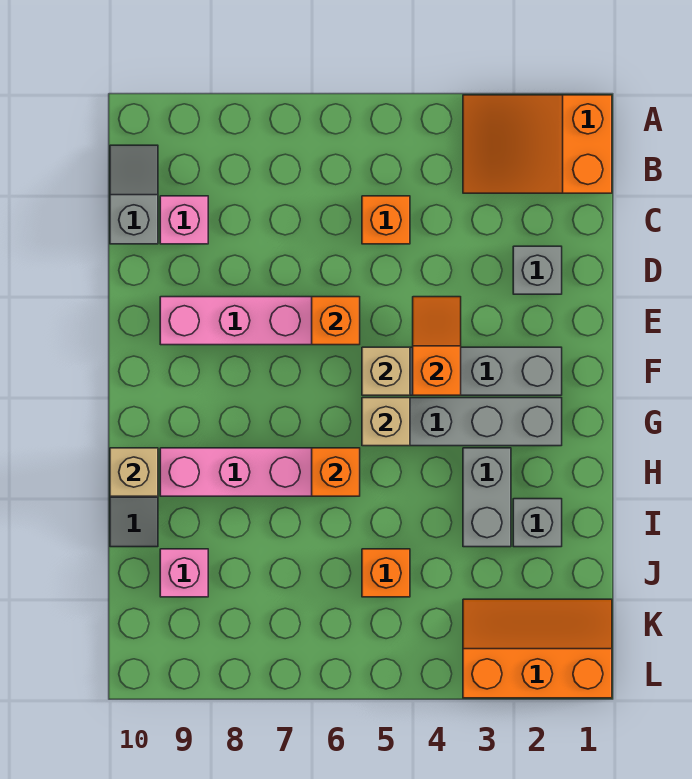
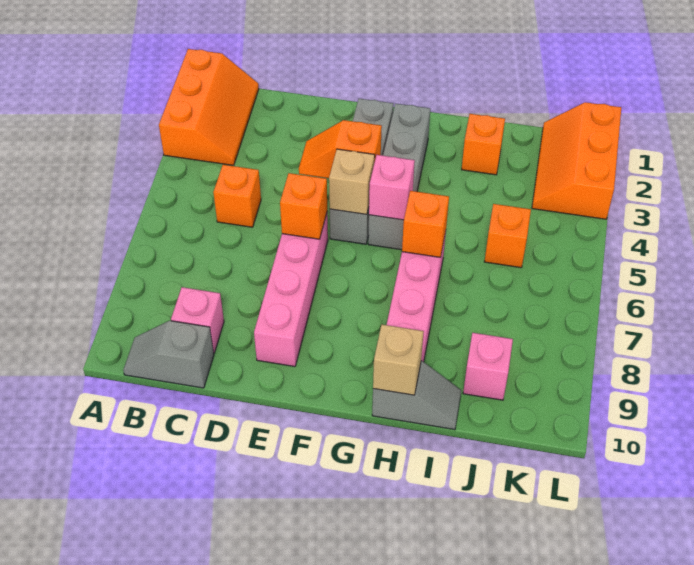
orange 2x3 slope [463,95,612,193] -> orange 2x3 slope turned to [159,49,259,165]
grey 1x1 brick [513,246,562,294] -> none
tan 1x1 brick [362,398,410,446] -> pink 1x1 brick [369,155,415,220]
grey 1x2 brick [463,448,511,547] -> none
grey 1x1 brick [513,499,562,547] -> orange 1x1 brick [462,114,505,175]

